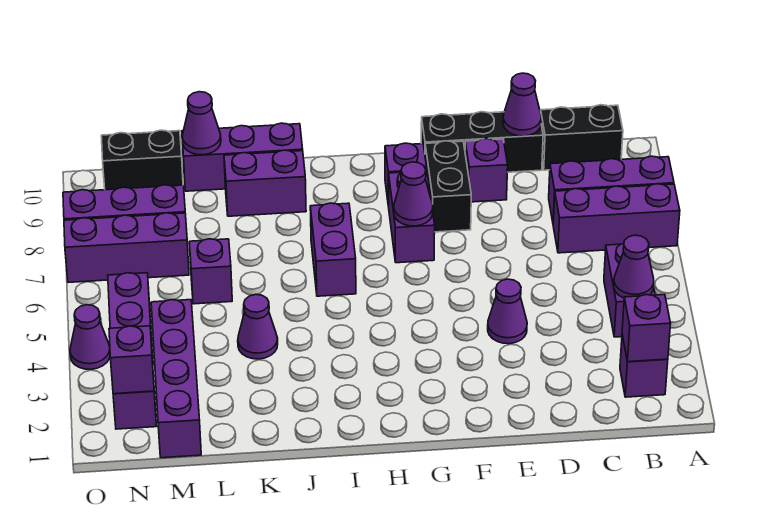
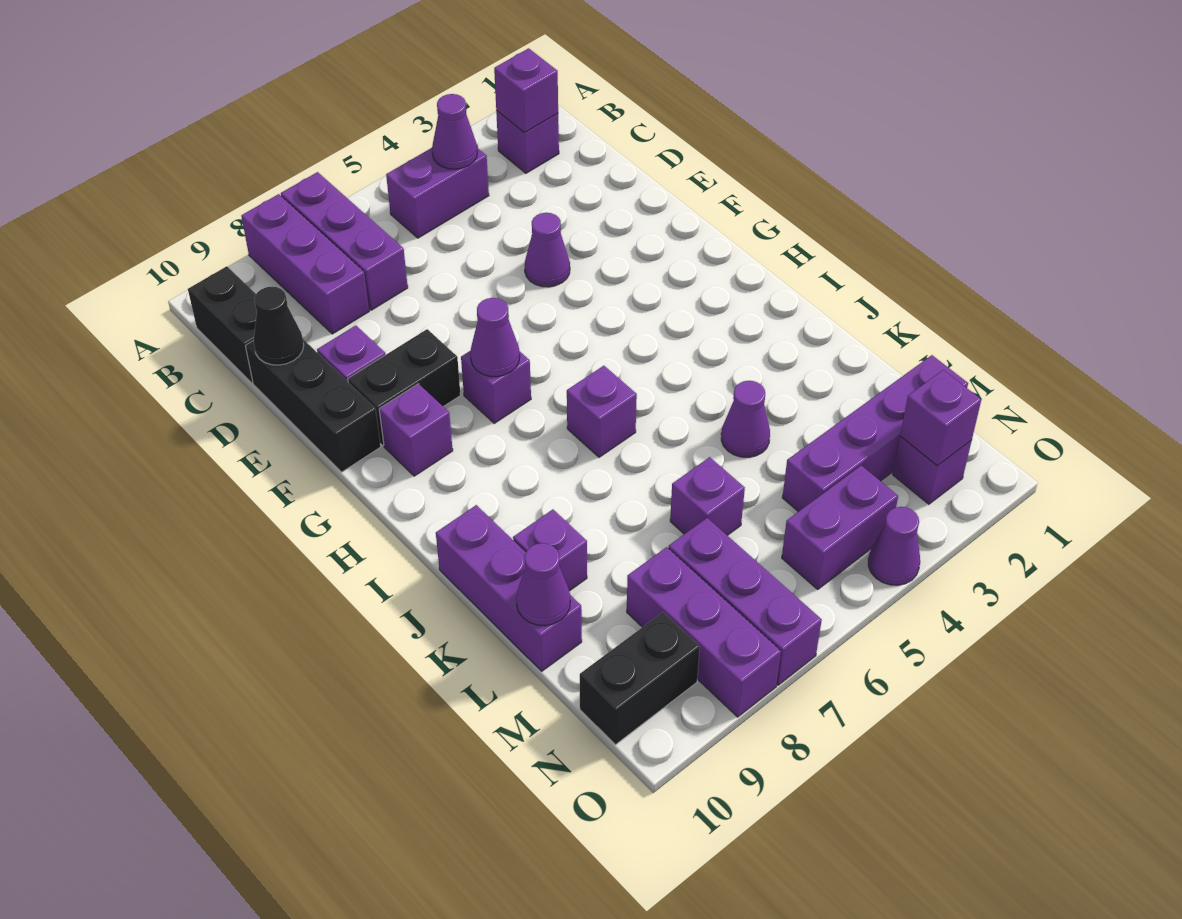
purple 1x1 cone [503,73,541,136] -> black 1x1 cone [254,287,304,365]
purple 1x2 brick [389,171,435,263] -> purple 1x1 brick [461,351,531,423]
purple 1x2 brick [310,203,356,296] -> purple 1x1 brick [567,366,637,457]
purple 1x2 brick [224,150,306,216] -> purple 1x1 brick [513,510,587,591]
black 1x2 brick [101,130,183,190] -> black 1x2 brick turned to [580,612,700,745]

